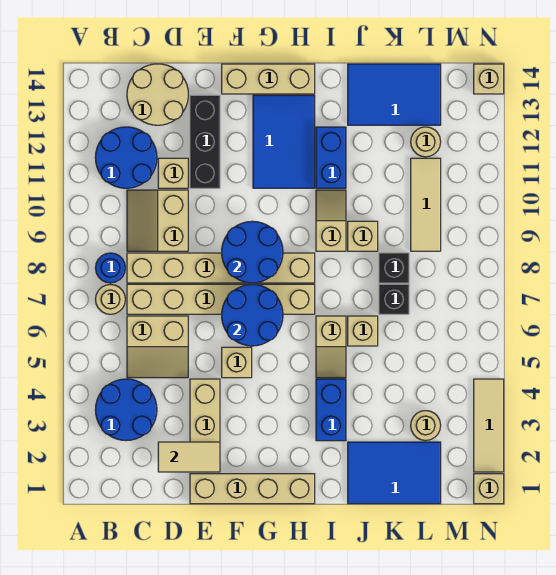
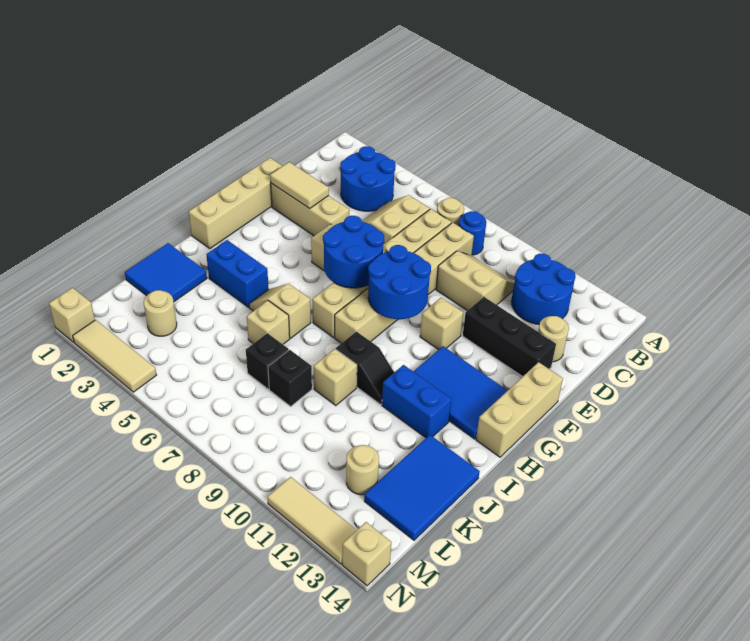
tan 2x2 round brick [127,64,188,125] -> tan 1x1 round brick [538,316,569,362]
tan 1x2 tile [158,442,220,472] -> tan 1x2 tile turned to [270,162,329,209]
tan 1x1 brick [158,158,188,188] -> tan 1x1 brick moved to [420,298,463,350]
tan 1x2 slope [316,190,346,251] -> black 1x2 slope [336,331,394,404]
blue 2x3 tile [348,442,441,504] -> blue 2x2 tile [125,243,207,302]
tan 1x3 tile [411,158,441,251] -> tan 1x3 tile moved to [268,477,357,564]

